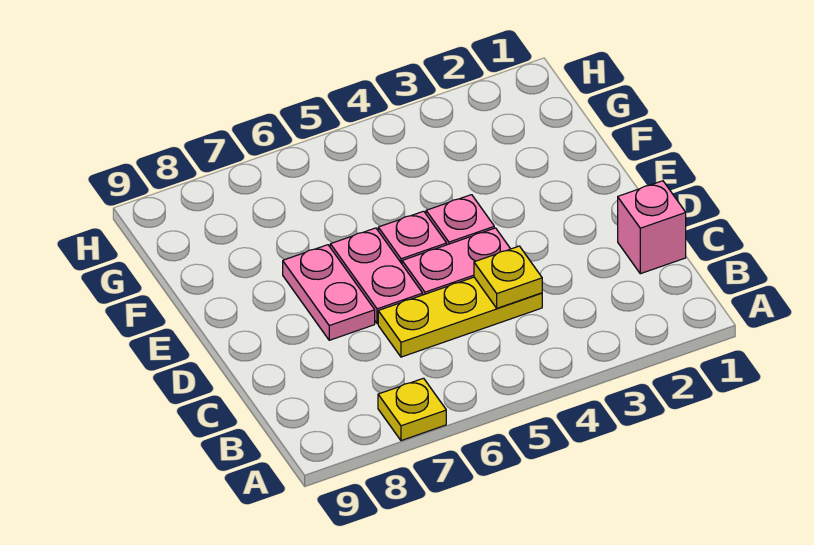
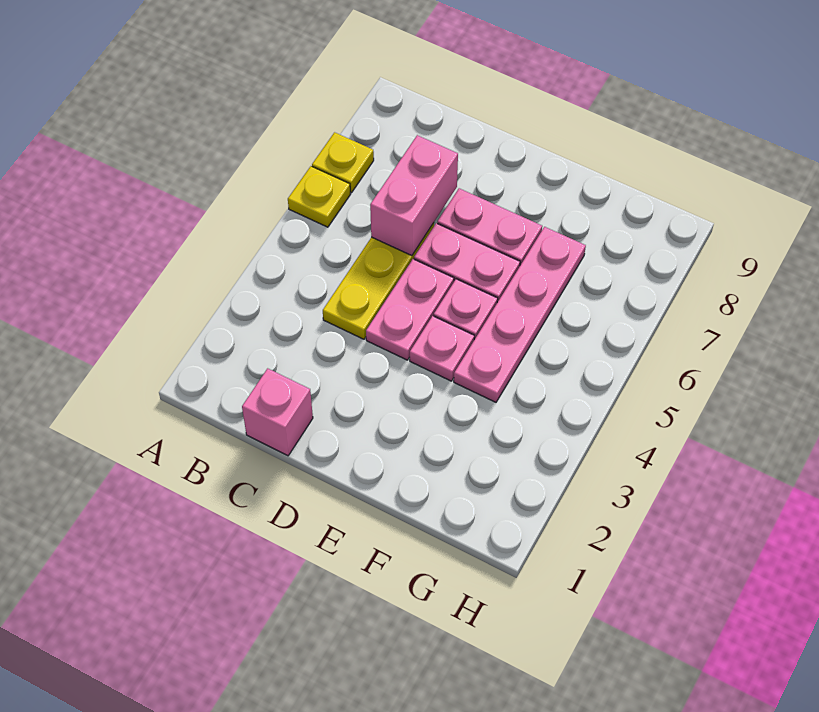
yellow 1x1 plate [474,246,542,308] -> yellow 1x1 plate moved to [288,166,350,227]
none -> pink 1x2 brick [370,135,458,256]
none -> pink 1x4 plate [454,227,586,402]

